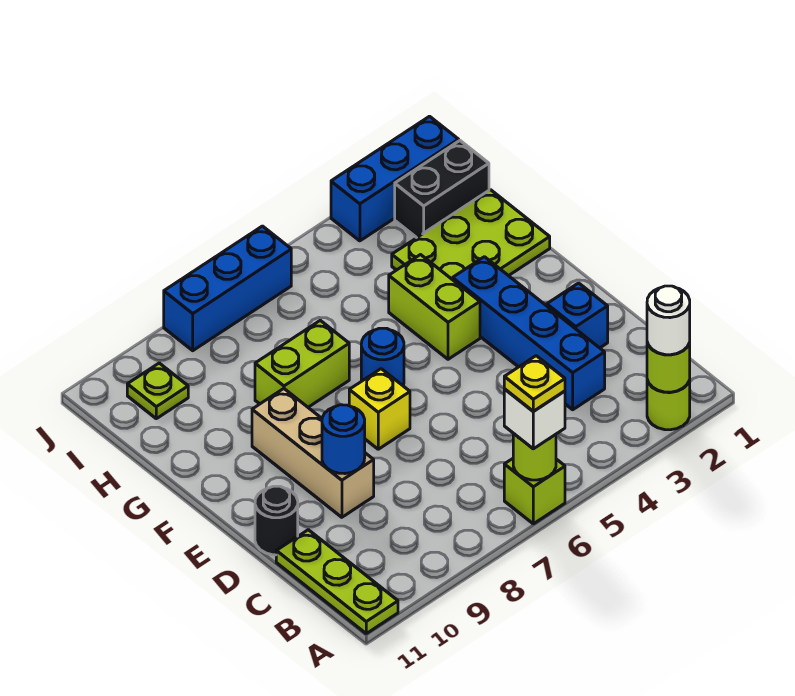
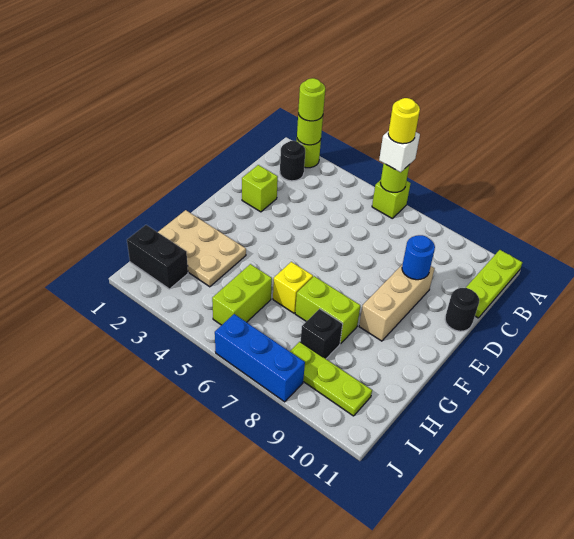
white 1x1 round brick [647,286,690,355] -> lime 1x1 round brick [298,78,325,121]
yellow 1x1 plate [504,356,565,411] -> yellow 1x1 round brick [388,98,420,144]
none -> black 1x1 round brick [280,141,305,181]
blue 1x4 brick [453,257,605,410] -> none
blue 1x1 brick [547,283,608,348] -> lime 1x1 brick [242,165,278,212]
yellow 1x1 brick [349,369,410,449] -> yellow 1x1 brick moved to [273,262,313,313]
lime 1x2 brick [389,255,480,359] -> lime 1x2 brick moved to [212,264,272,325]
blue 1x1 round brick [361,328,404,385] -> none
lime 2x3 plate [392,190,550,280] -> tan 2x3 plate [158,210,246,287]
none -> black 1x1 brick [301,309,343,359]
lime 1x1 plate [127,363,188,419] -> lime 1x3 plate [290,342,372,416]
blue 1x3 brick [331,116,459,241] -> none

